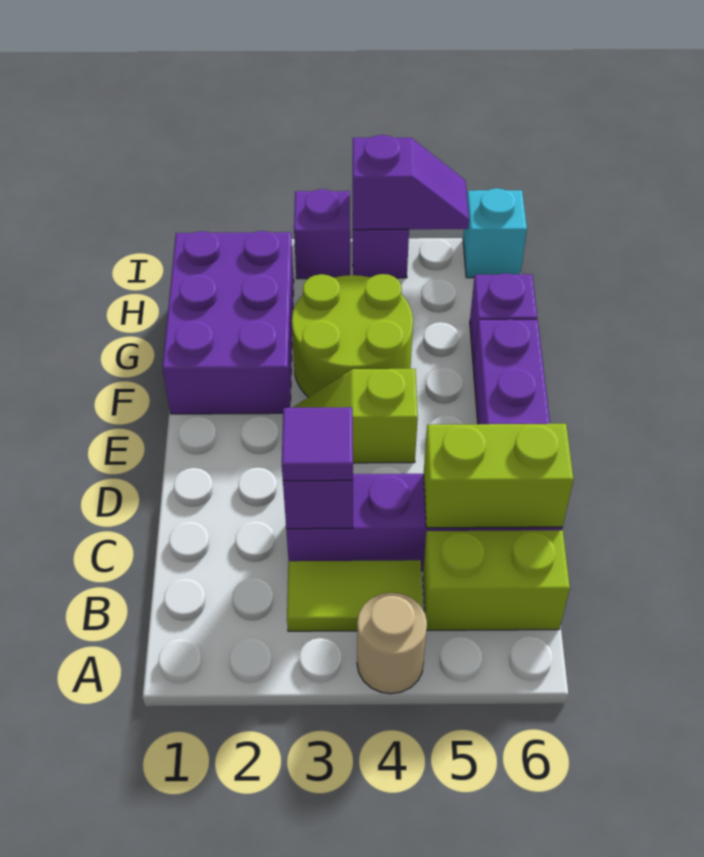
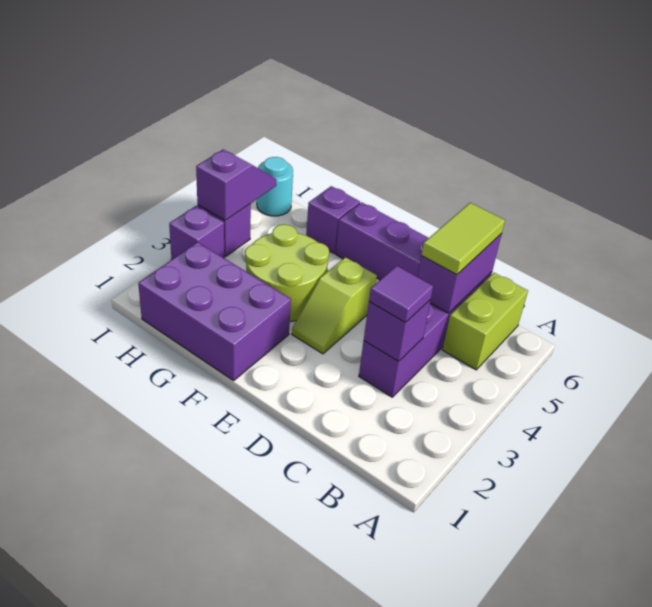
tan 1x1 round brick [357,592,427,694] -> none
lime 1x2 tile [287,560,423,631] -> lime 1x2 tile moved to [422,203,505,275]
lime 1x2 brick [424,424,574,528] -> purple 1x2 brick [418,234,502,313]
cyan 1x1 brick [463,188,527,278] -> cyan 1x1 round brick [257,157,293,216]

